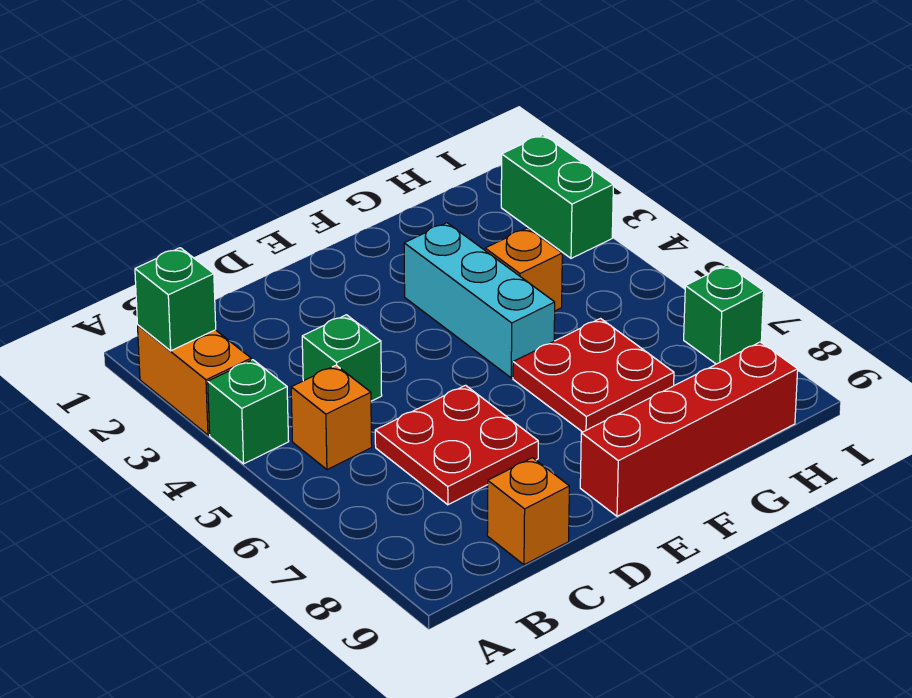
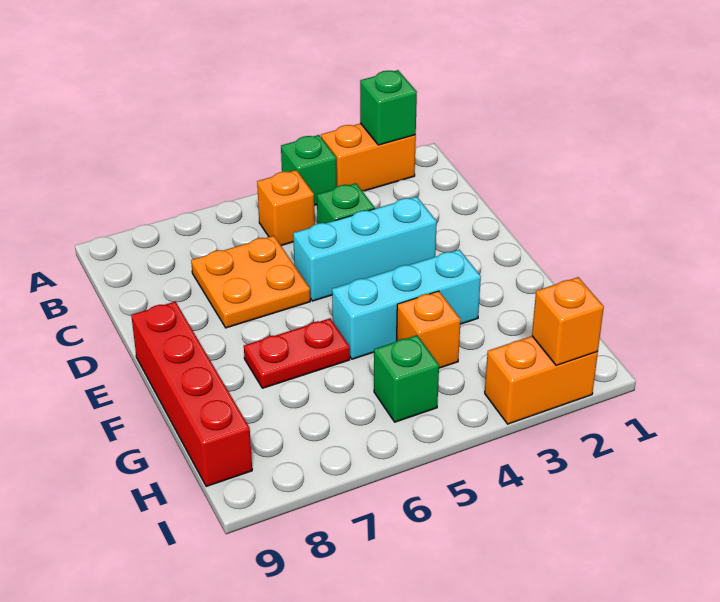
red 2x2 plate [375,385,538,505] -> orange 2x2 plate [191,236,310,328]
orange 1x1 brick [487,458,569,565] -> orange 1x1 brick moved to [532,277,604,365]
none -> cyan 1x3 brick [293,197,437,301]
red 2x2 plate [513,319,674,432] -> red 1x2 plate [244,318,350,388]
green 1x2 brick [501,135,613,258] -> orange 1x2 brick [485,336,598,424]
green 1x1 brick [684,265,764,364] -> green 1x1 brick moved to [374,335,439,422]

